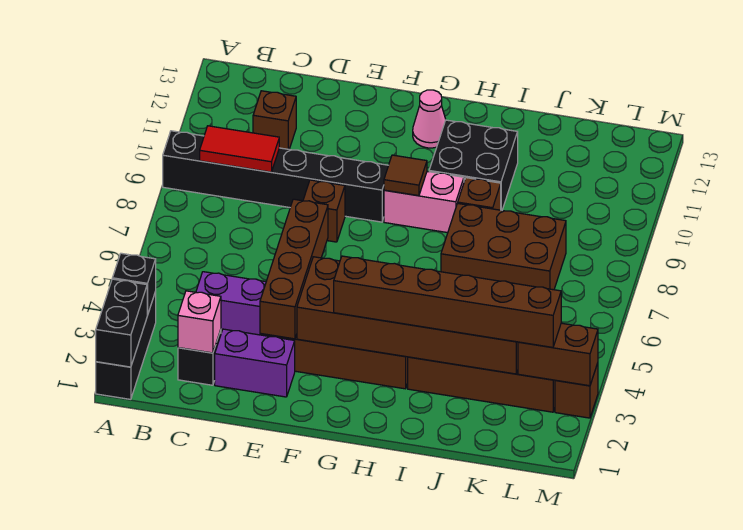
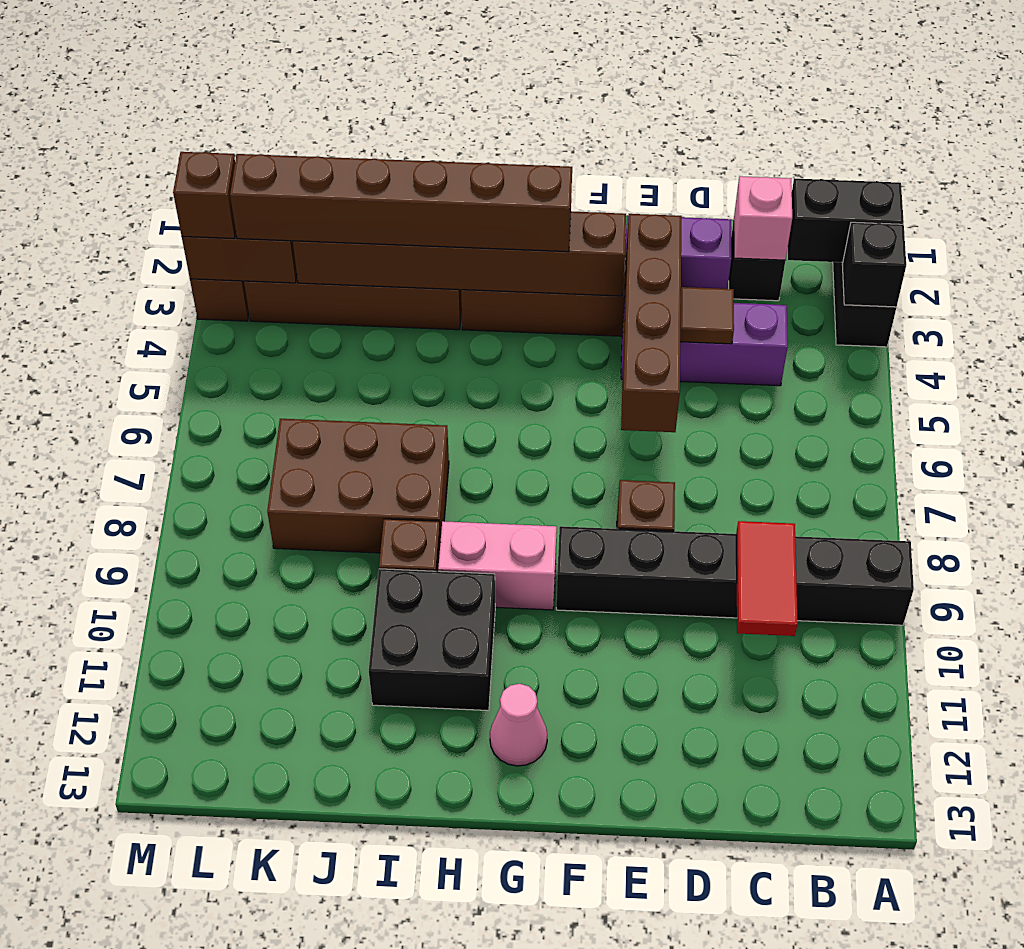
black 1x2 brick [96,279,147,367] -> black 1x2 brick turned to [788,178,904,262]
red 1x2 tile [200,126,279,172] -> red 1x2 tile turned to [736,521,798,636]
brown 1x1 brick [253,91,296,149] -> brown 1x1 brick moved to [173,152,236,238]
brown 2x6 brick [297,257,518,374] -> brown 1x6 brick [293,212,626,296]
brown 1x1 tile [384,155,427,196] -> brown 1x1 tile moved to [680,287,734,344]

